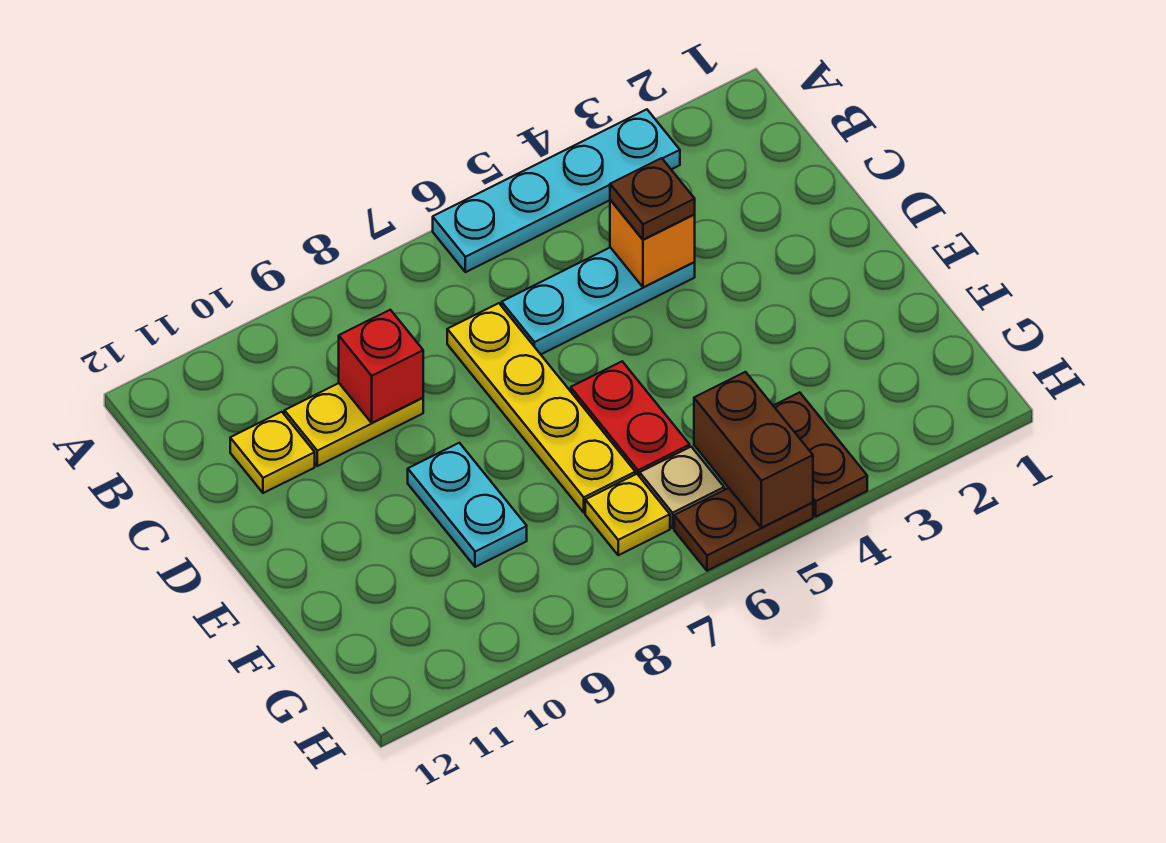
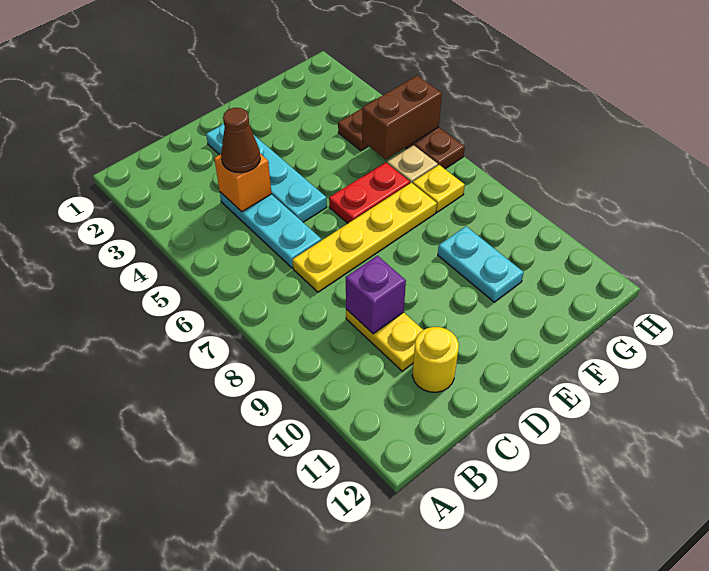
cyan 1x4 plate [433,109,680,272] -> cyan 1x4 plate moved to [206,123,327,222]
brown 1x1 plate [610,158,695,240] -> brown 1x1 cone [221,108,260,173]
red 1x1 brick [339,310,423,423] -> purple 1x1 brick [346,256,406,334]
yellow 1x1 plate [230,412,315,493] -> yellow 1x1 round brick [412,327,459,392]
cyan 1x2 plate [408,443,527,567] -> cyan 1x2 plate turned to [438,226,524,302]

